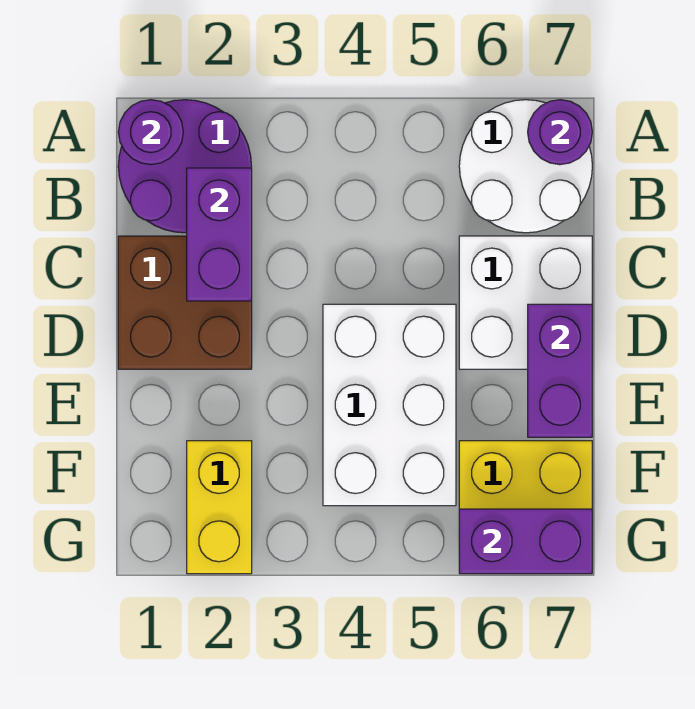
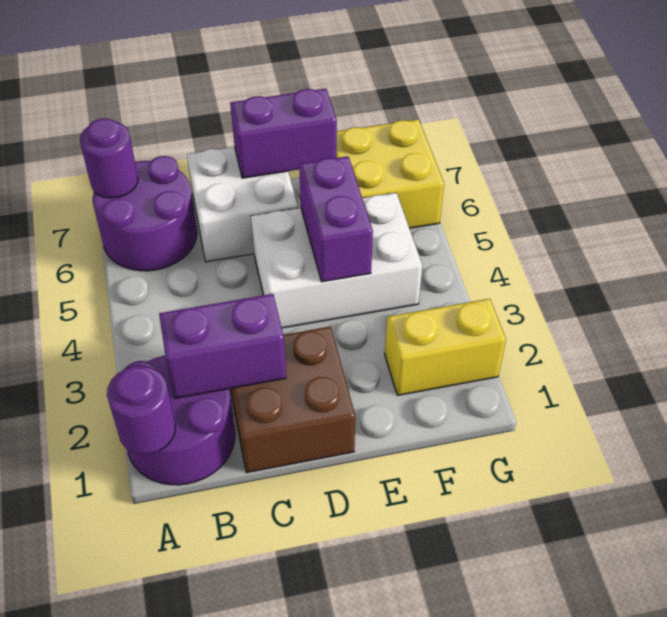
white 2x2 round brick [459,100,592,233] -> purple 2x2 round brick [93,156,197,271]
purple 1x2 brick [459,509,592,574] -> purple 1x2 brick moved to [299,156,373,282]

